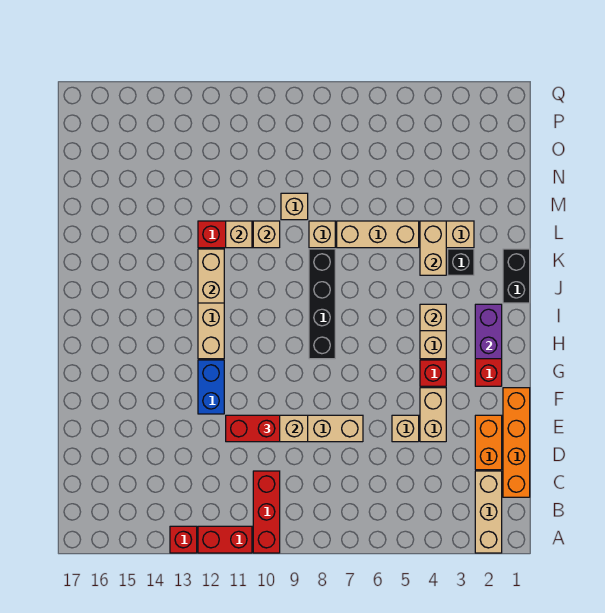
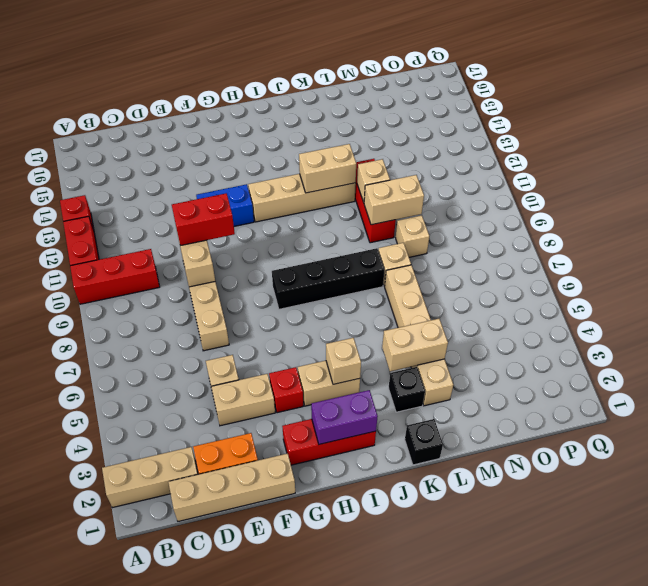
orange 1x4 brick [503,388,530,497] -> tan 1x4 brick [168,453,295,521]
red 1x2 brick [226,415,280,442] -> red 1x2 brick turned to [172,193,235,246]
black 1x2 brick [503,249,530,303] -> black 1x1 brick [405,419,443,465]
tan 1x1 brick [253,221,280,248] -> tan 1x2 brick [364,175,424,225]

